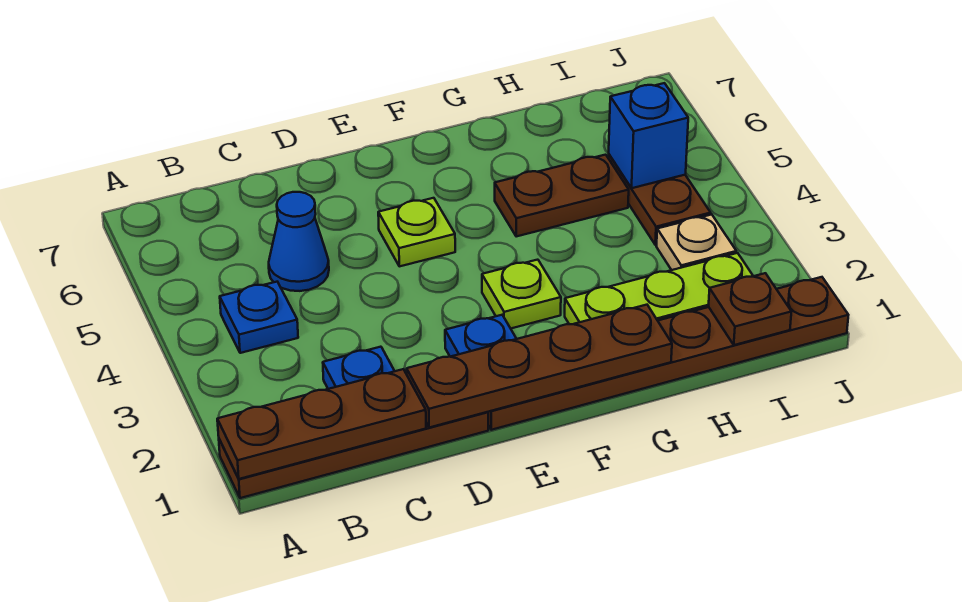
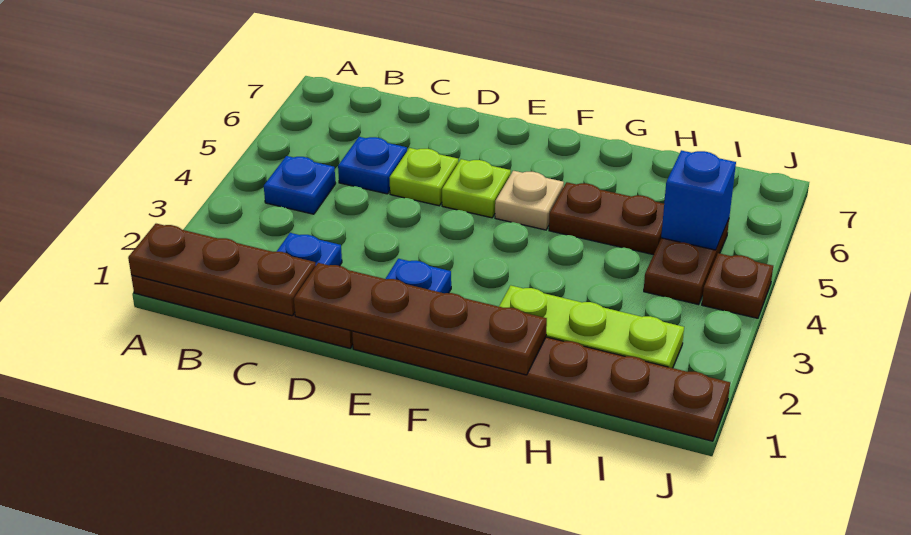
blue 1x1 cone [269,192,329,291] -> blue 1x1 plate [338,137,407,194]
lime 1x1 plate [482,260,561,328] -> lime 1x1 plate moved to [389,148,458,206]
brown 1x1 plate [708,273,791,345] -> brown 1x1 plate moved to [702,253,773,318]
tan 1x1 plate [656,215,736,270] -> tan 1x1 plate moved to [495,171,564,230]

